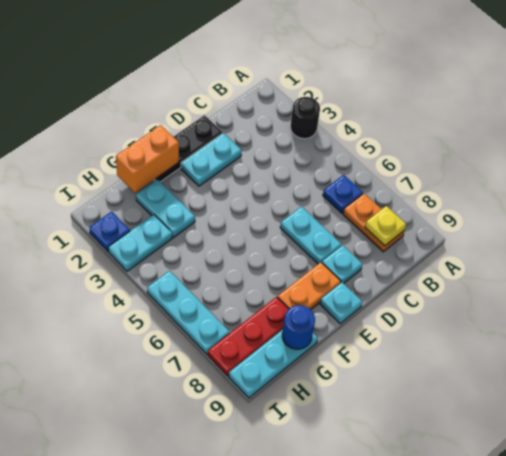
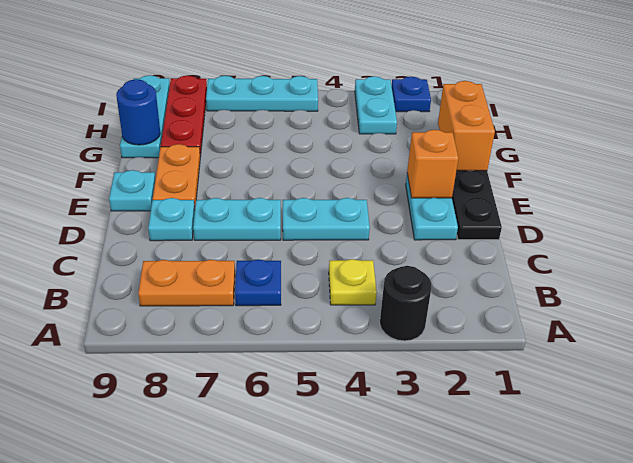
yellow 1x1 plate [365,206,406,246] -> yellow 1x1 plate moved to [329,259,377,305]
none -> orange 1x1 brick [407,130,458,198]
cyan 1x2 plate [136,179,195,238] -> cyan 1x2 plate moved to [283,198,370,240]

